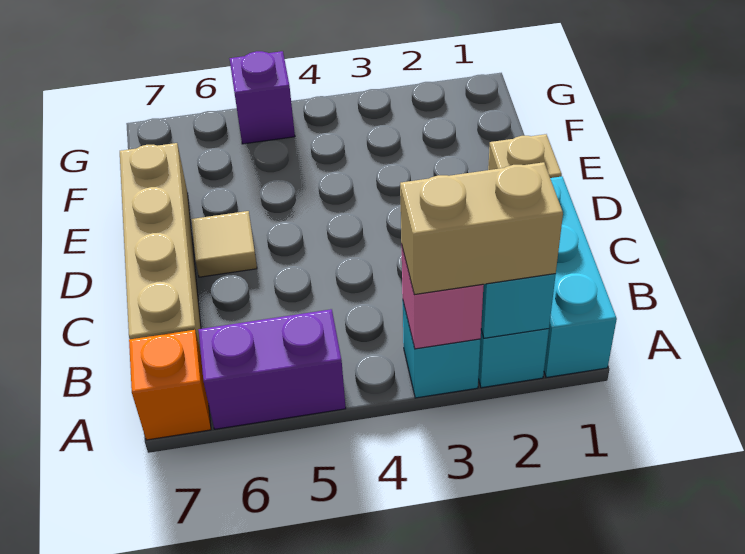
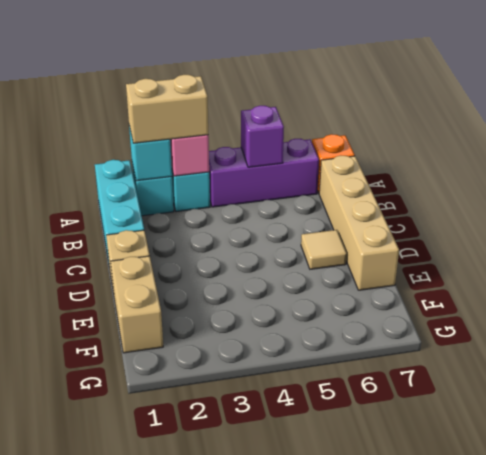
purple 1x2 brick [198,309,346,429] -> purple 1x3 brick [209,139,319,207]
none -> tan 1x2 brick [111,256,163,353]
purple 1x1 brick [230,51,295,144] -> purple 1x1 brick moved to [241,106,284,167]

